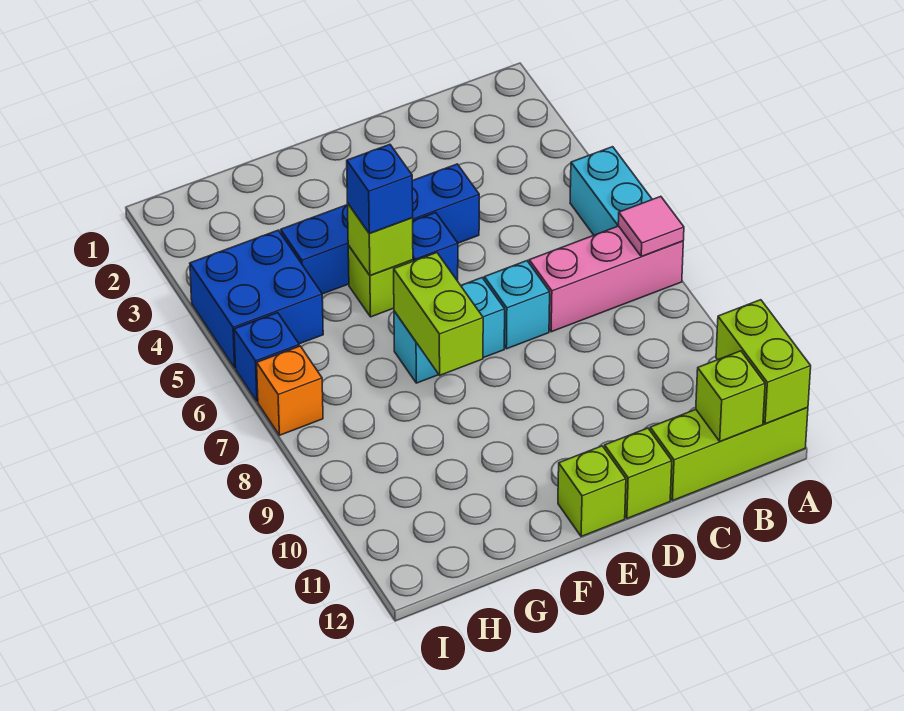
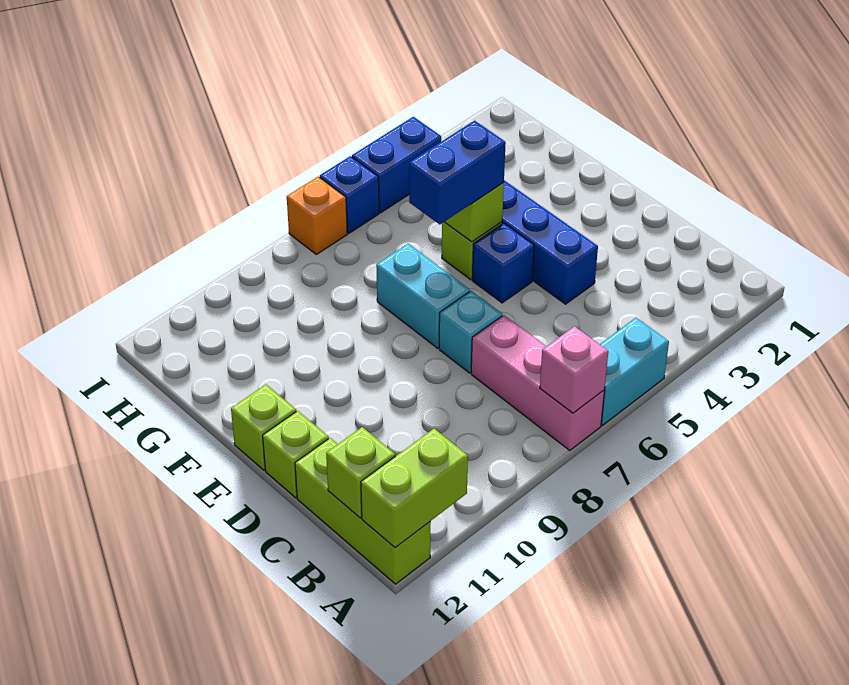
pink 1x1 tile [618,196,684,256] -> pink 1x1 brick [540,326,608,413]
blue 1x1 brick [347,145,413,233] -> blue 1x2 brick [409,120,506,224]
lime 1x2 brick [394,253,483,375] -> none
blue 2x2 brick [190,230,323,368] -> blue 1x2 brick [352,117,441,213]

